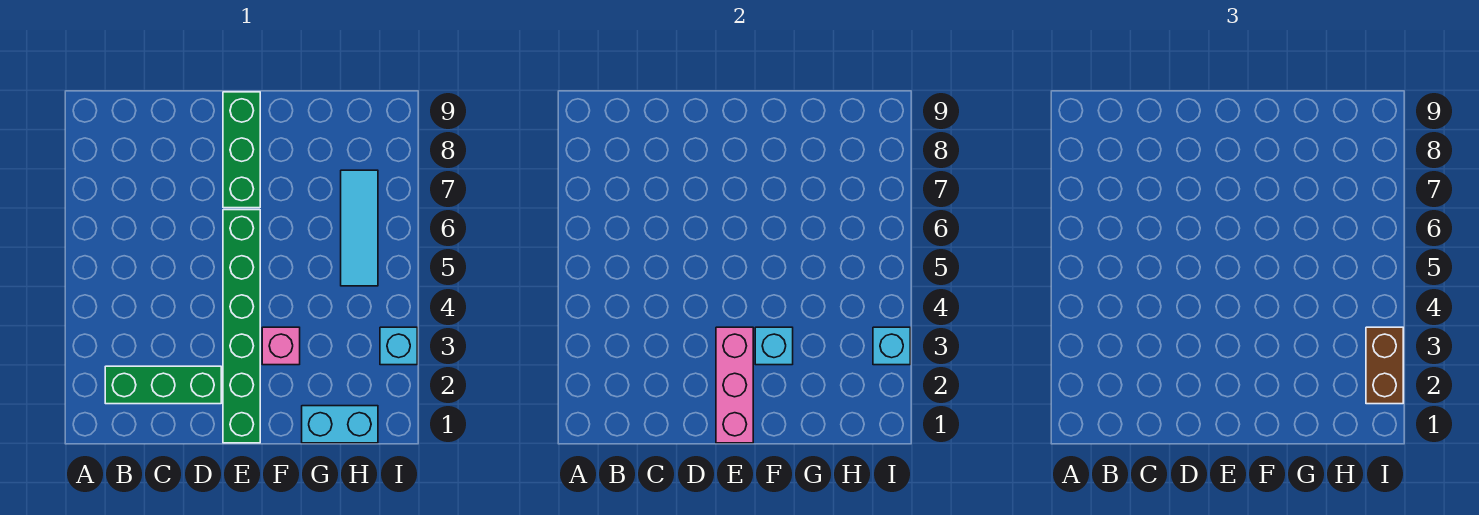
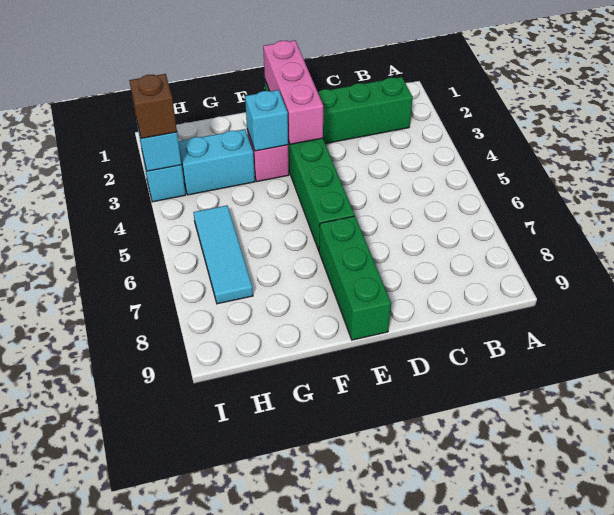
cyan 1x2 brick [302,406,378,443] -> cyan 1x2 brick moved to [178,129,255,195]
brown 1x2 brick [1366,327,1403,404] -> brown 1x1 brick [129,74,177,139]

